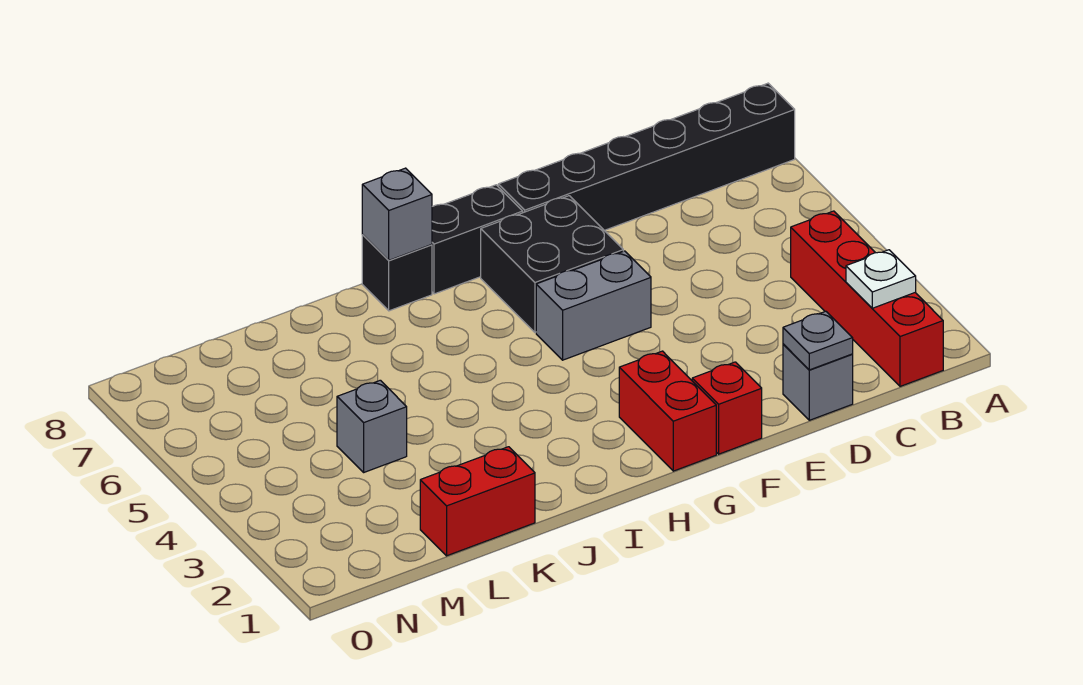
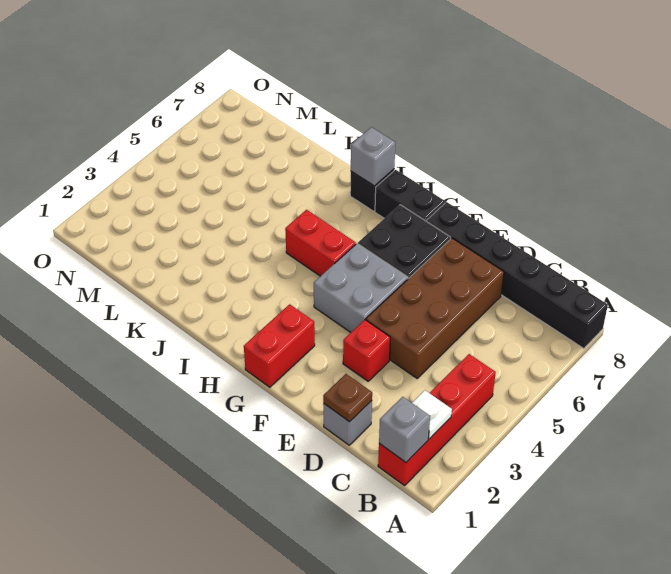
grey 1x1 plate [783,311,853,370] -> brown 1x1 plate [323,374,372,422]
none -> brown 2x4 brick [366,238,504,378]
red 1x1 brick [692,362,762,454] -> red 1x1 brick moved to [343,320,390,381]
grey 1x2 brick [536,251,651,360] -> grey 2x2 brick [314,244,408,332]
red 1x2 brick [420,447,535,556] -> red 1x2 brick moved to [285,210,356,276]
grey 1x1 brick [337,380,407,472] -> grey 1x1 brick moved to [379,397,430,462]

